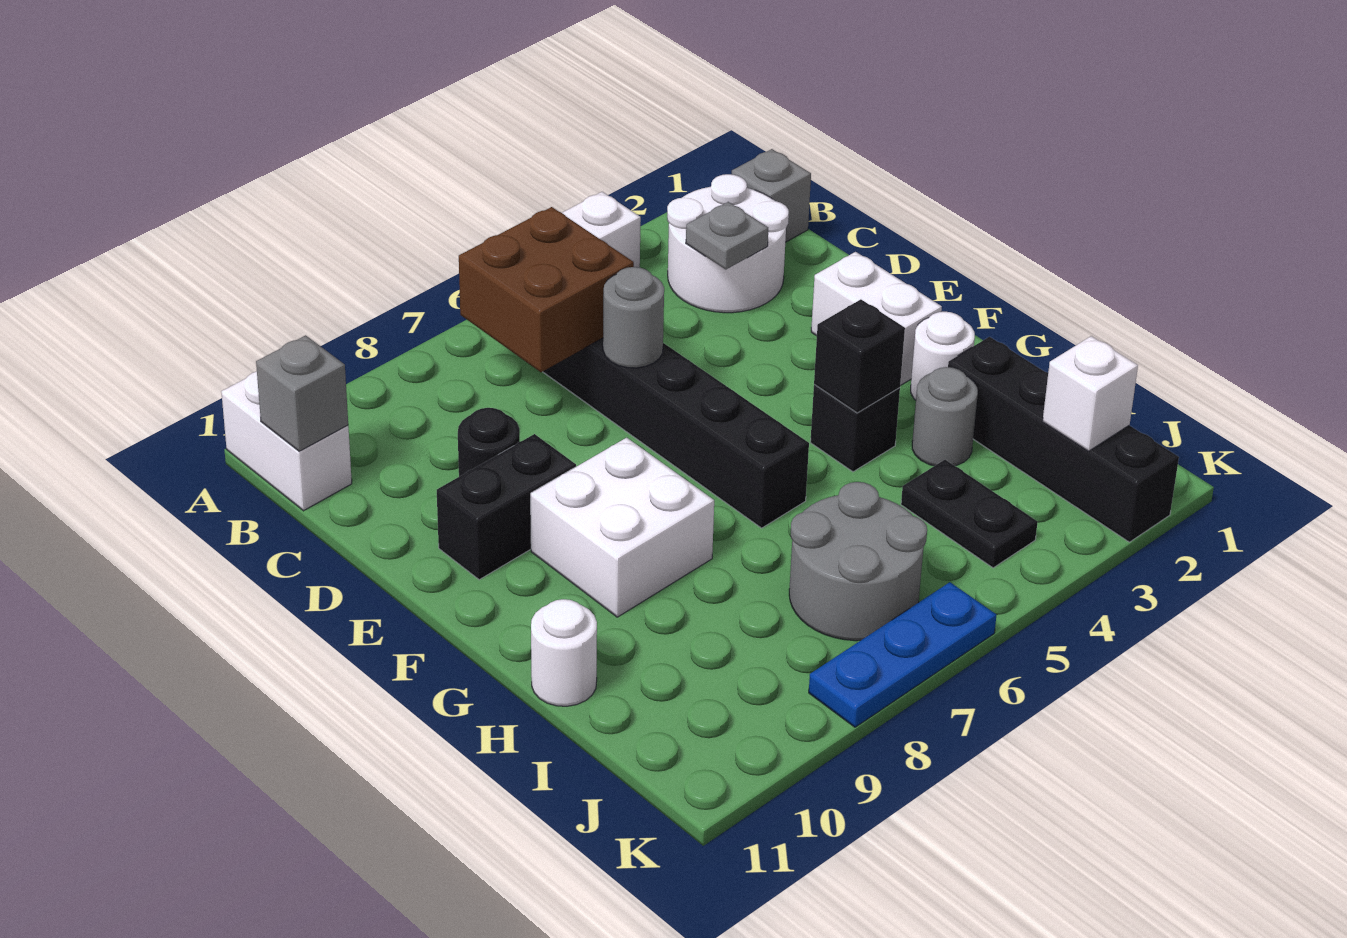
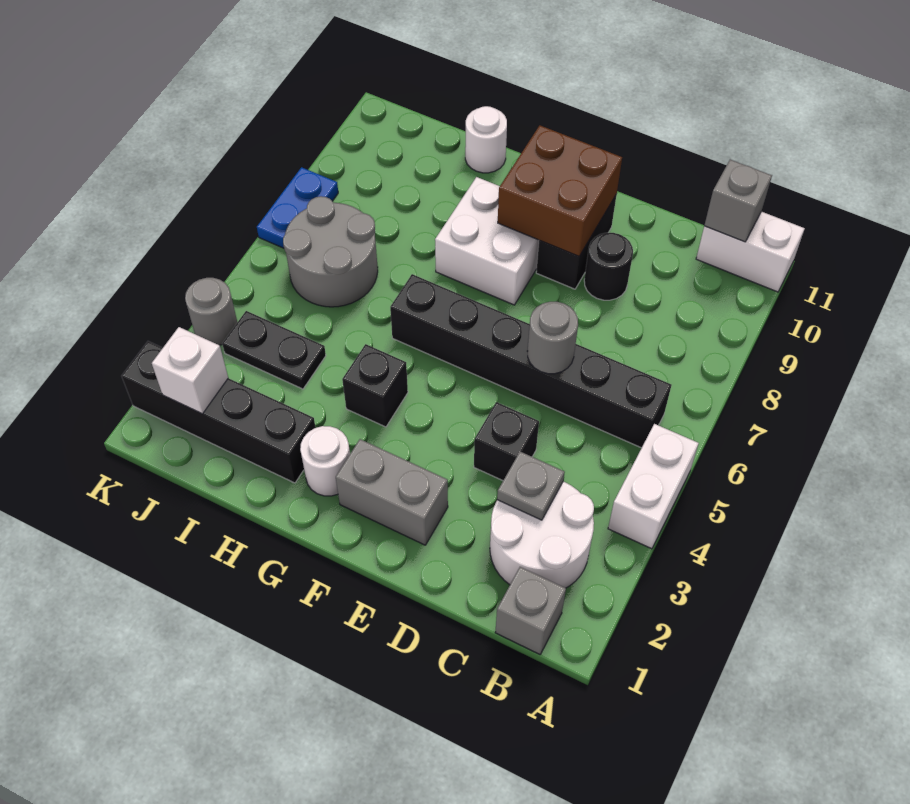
brown 2x2 brick [459,207,634,372] -> brown 2x2 brick moved to [498,125,622,256]
white 1x2 brick [811,252,942,386] -> grey 1x2 brick [336,439,448,545]
black 1x1 brick [814,299,905,413] -> black 1x1 brick moved to [474,402,539,481]
grey 1x1 round brick [912,367,978,466] -> grey 1x1 round brick moved to [185,278,237,345]
blue 1x3 plate [809,582,996,727] -> blue 1x2 plate [257,167,338,248]

